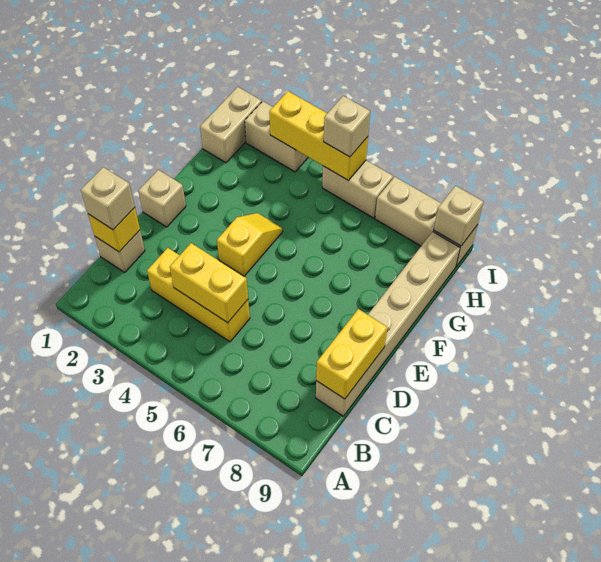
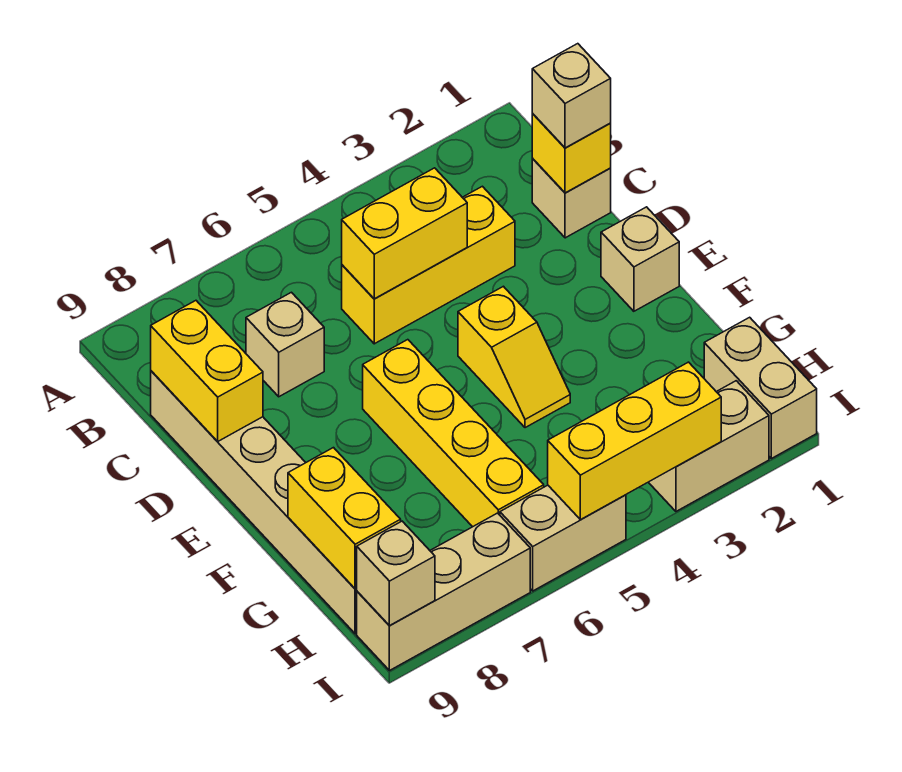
none -> yellow 1x4 brick [363,340,544,527]
none -> yellow 1x2 brick [288,448,401,589]
tan 1x1 brick [324,96,370,157] -> tan 1x1 brick moved to [246,292,324,397]

